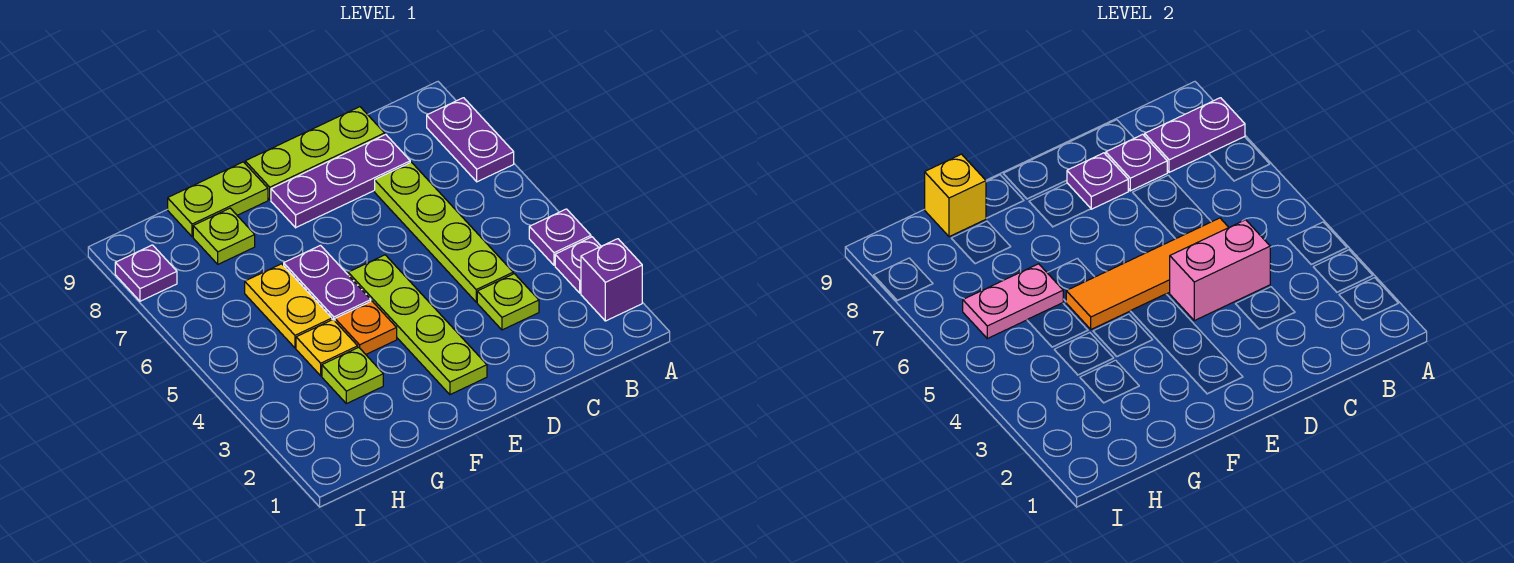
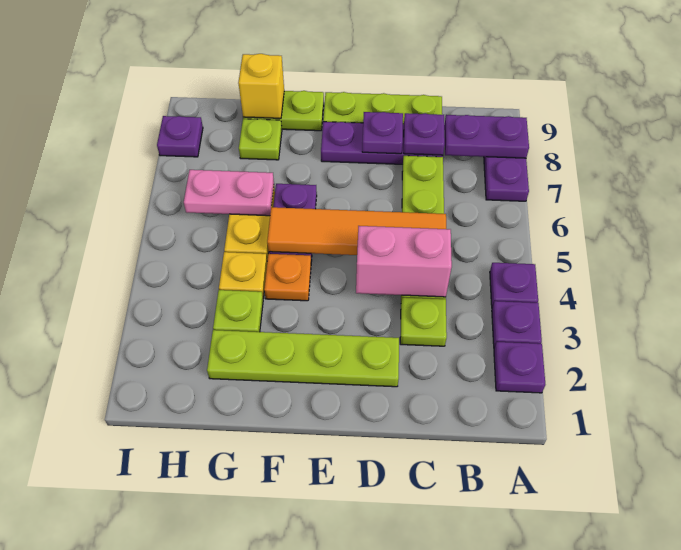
purple 1x1 brick [581,239,642,321] -> purple 1x1 plate [494,342,545,393]
lime 1x4 plate [348,255,487,395] -> lime 1x4 plate turned to [207,330,399,387]

